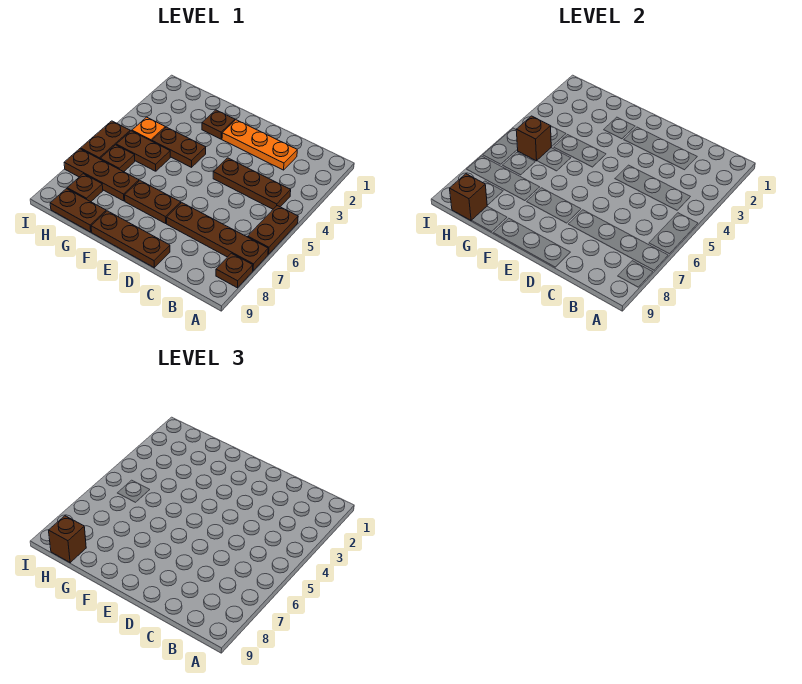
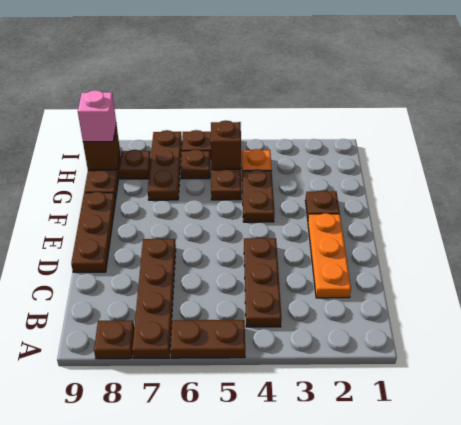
brown 1x2 plate [125,181,181,223] -> none
brown 1x1 brick [49,516,86,563] -> pink 1x1 brick [78,90,116,142]

